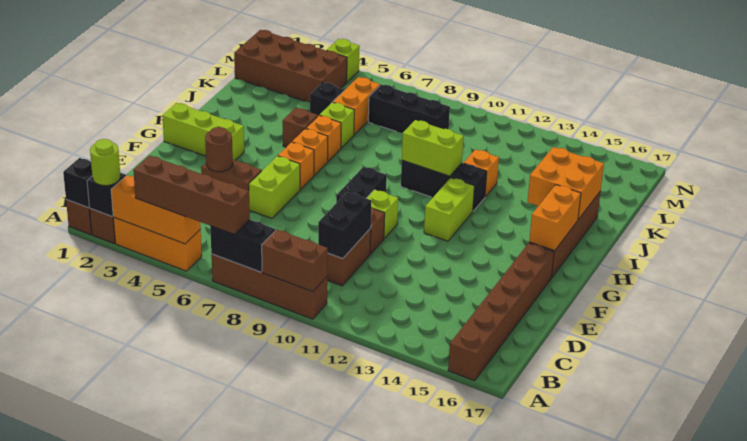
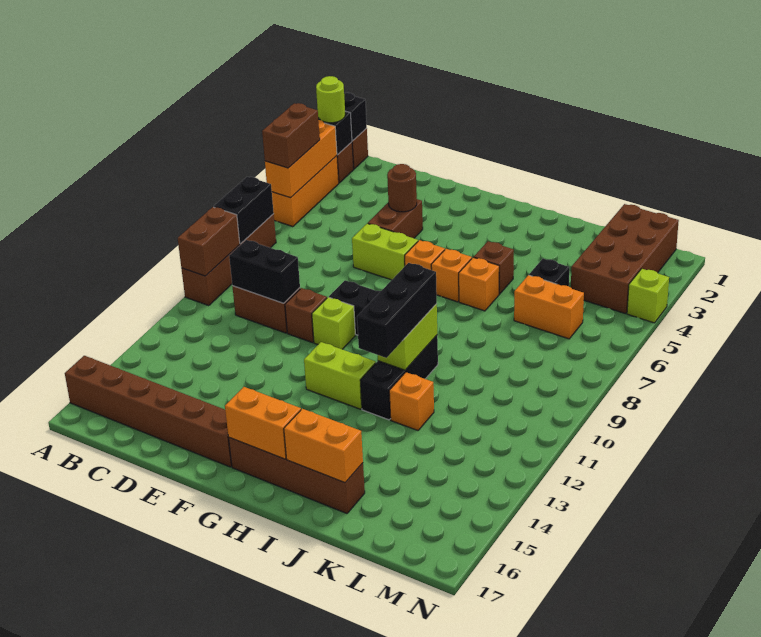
brown 1x4 brick [133,156,250,234] -> brown 1x2 brick [262,103,320,168]
lime 1x3 brick [162,103,244,160] -> none
orange 2x2 brick [528,147,604,219] -> orange 1x2 brick [284,409,363,483]
lime 1x1 brick [320,102,354,148] -> none
black 1x3 brick [368,85,450,134] -> black 1x3 brick moved to [357,263,437,358]

